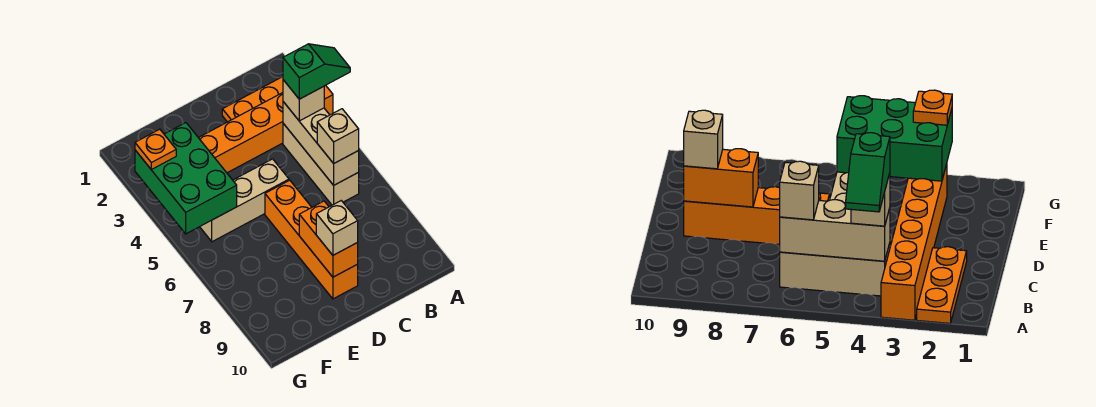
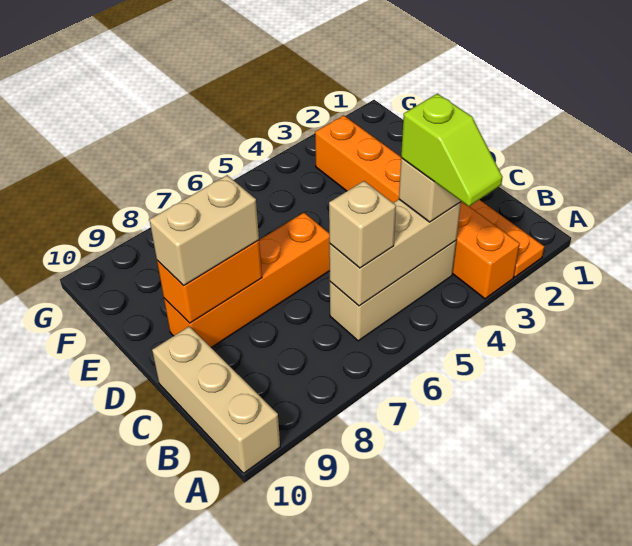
green 1x2 slope [283,44,350,99] -> lime 1x2 slope [401,94,503,207]
tan 1x3 brick [200,159,289,242] -> tan 1x3 brick moved to [152,326,280,473]
tan 1x1 brick [316,201,358,255] -> tan 1x2 brick [150,175,259,286]
green 2x3 brick [135,123,237,234] -> none
orange 1x1 plate [135,129,176,170] -> none

